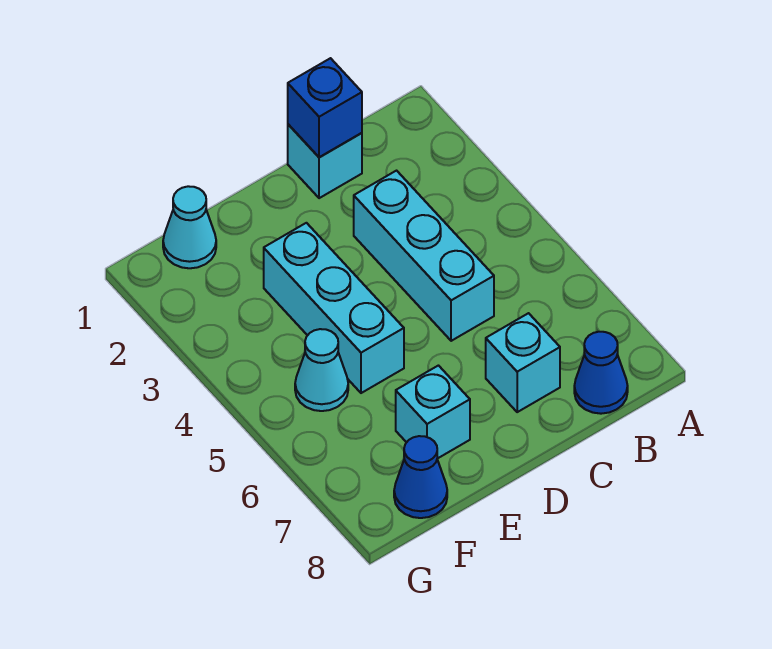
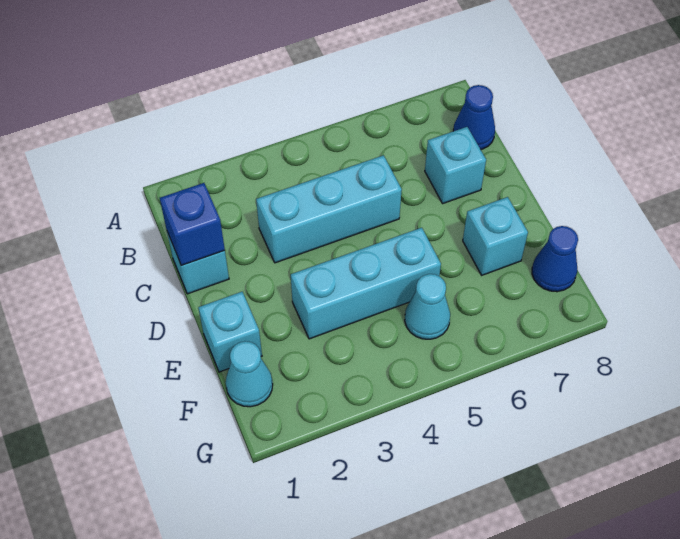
none -> cyan 1x1 brick [198,292,262,372]

